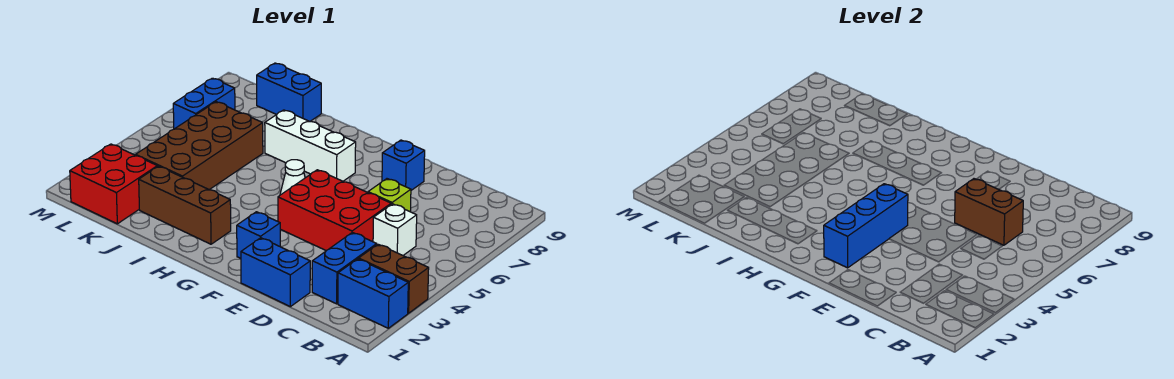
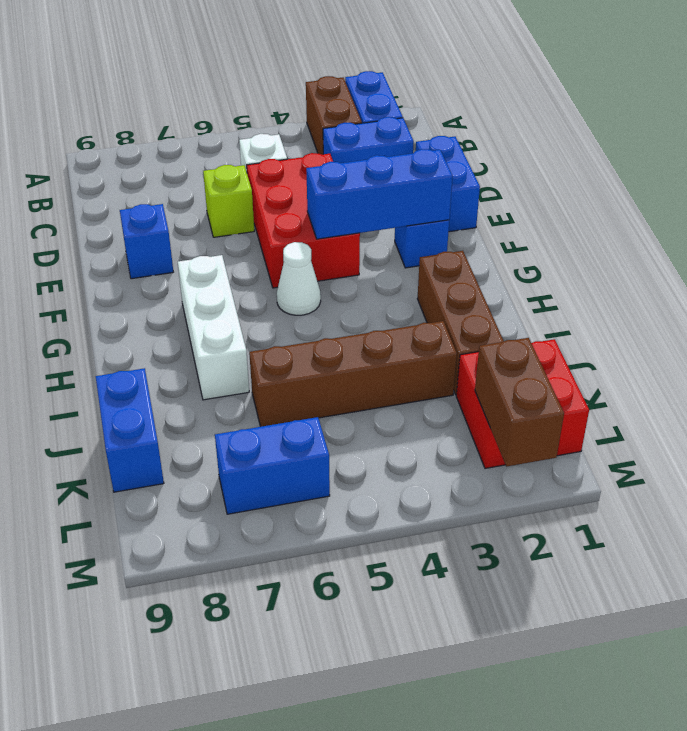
brown 1x2 brick [955,179,1023,245] -> brown 1x2 brick moved to [475,338,564,467]
brown 2x4 brick [136,102,263,190] -> brown 1x4 brick [249,321,457,427]

